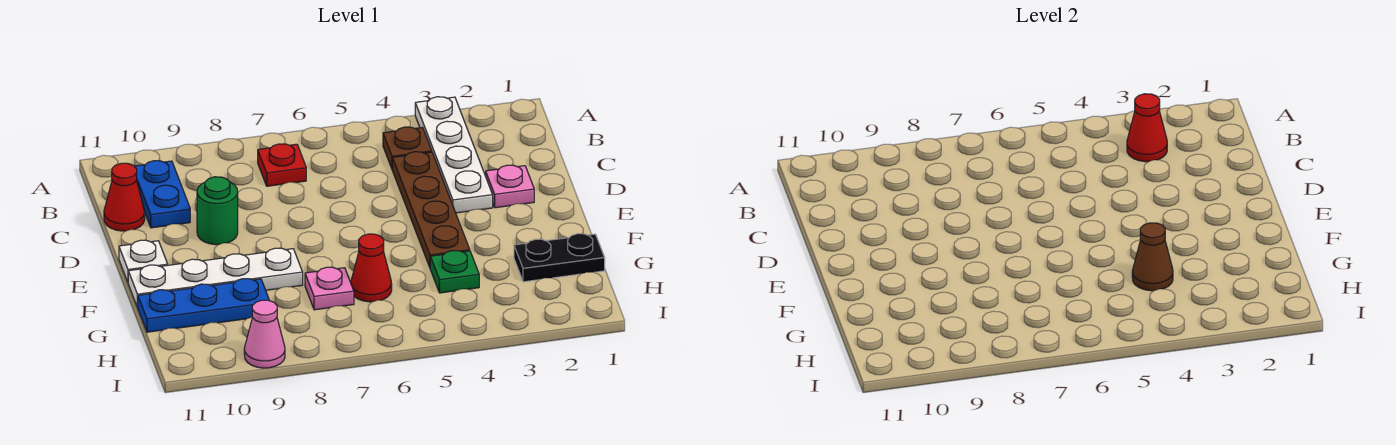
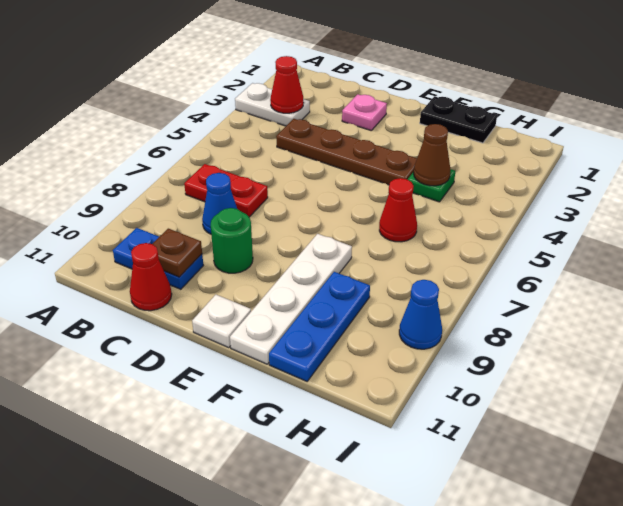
white 1x4 plate [415,97,493,213] -> white 1x2 plate [235,83,310,126]
brown 1x1 plate [383,127,432,168] -> brown 1x1 plate moved to [153,229,202,277]
red 1x1 plate [258,144,306,186] -> red 1x2 plate [184,164,268,217]
none -> blue 1x1 cone [202,173,237,234]
black 1x2 plate [514,234,605,282] -> black 1x2 plate turned to [420,96,497,143]
pink 1x1 plate [305,267,354,310] -> none
pink 1x1 cone [244,300,285,368] -> blue 1x1 cone [399,280,442,349]

